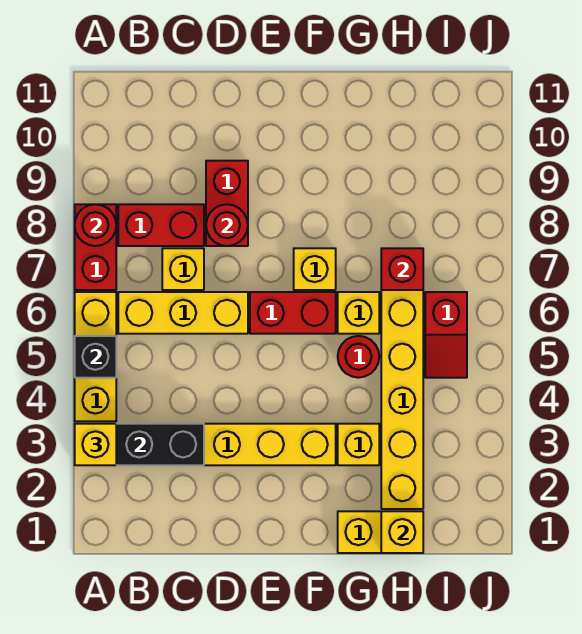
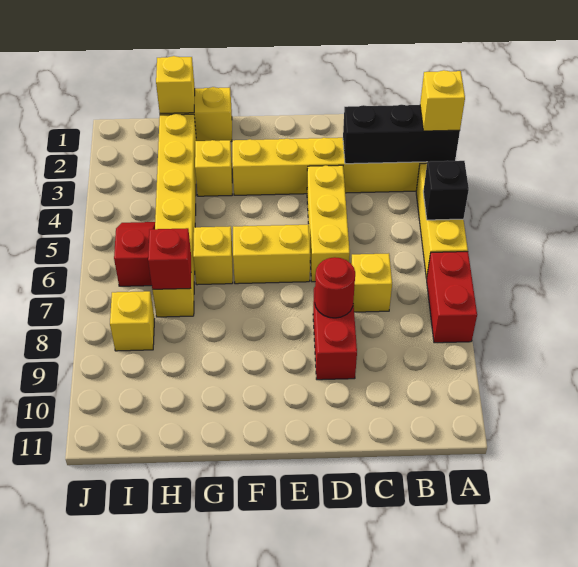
red 1x1 round brick [75,204,116,246] -> none
yellow 1x3 brick [118,292,248,334] -> yellow 1x3 brick turned to [307,165,350,282]
red 1x2 brick [118,204,204,246] -> none
red 1x2 brick [250,292,336,334] -> yellow 1x2 brick [233,225,310,284]
yellow 1x1 brick [294,248,336,290] -> yellow 1x1 brick moved to [110,291,154,351]
red 1x1 round brick [338,336,379,378] -> none

